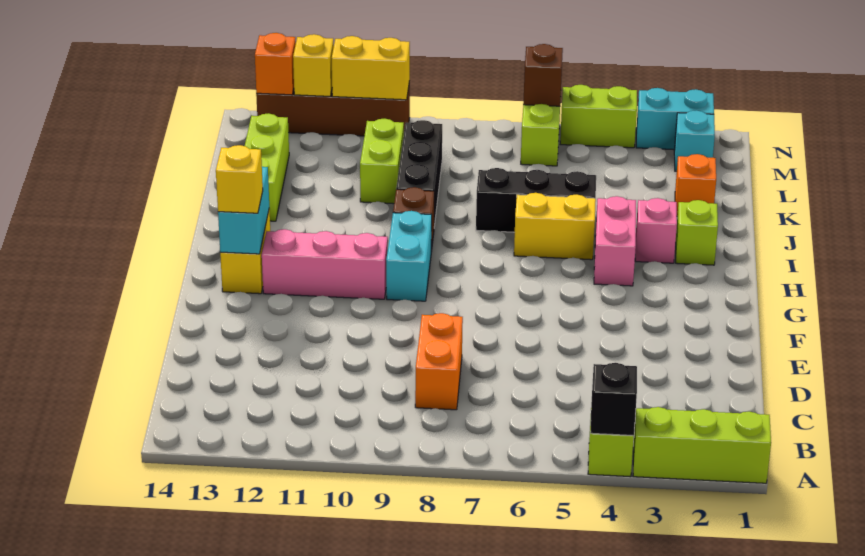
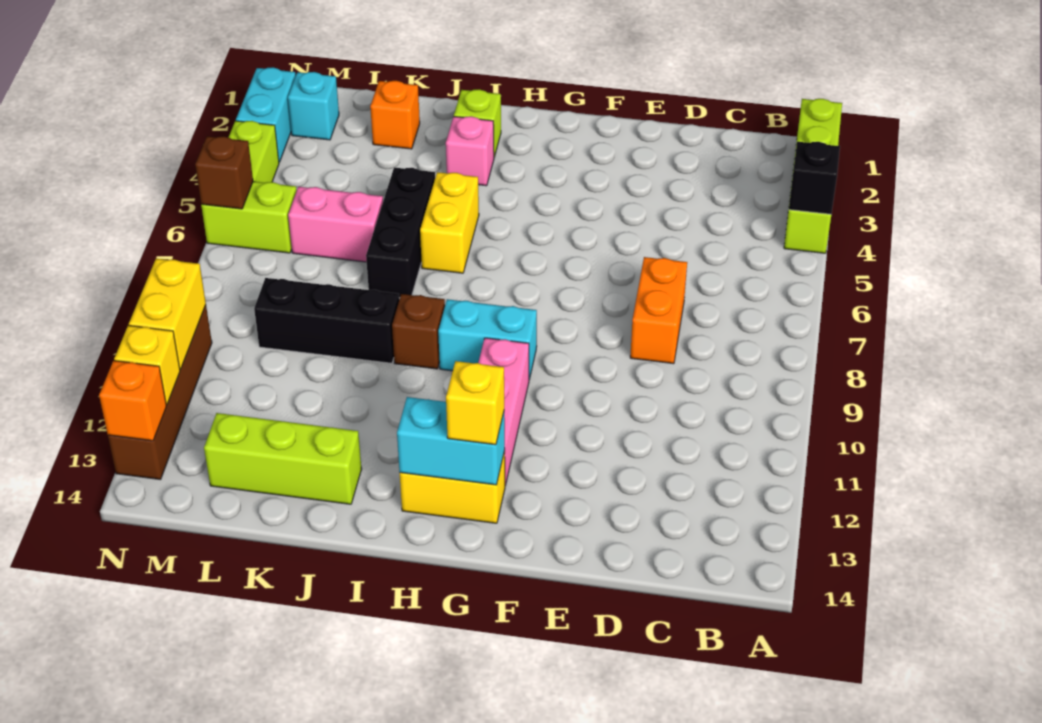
orange 1x2 brick [415,313,463,410] -> orange 1x2 brick turned to [630,257,687,364]
pink 1x2 brick [594,196,636,286] -> pink 1x2 brick moved to [288,187,383,262]
lime 1x2 brick [360,119,404,204] -> none

